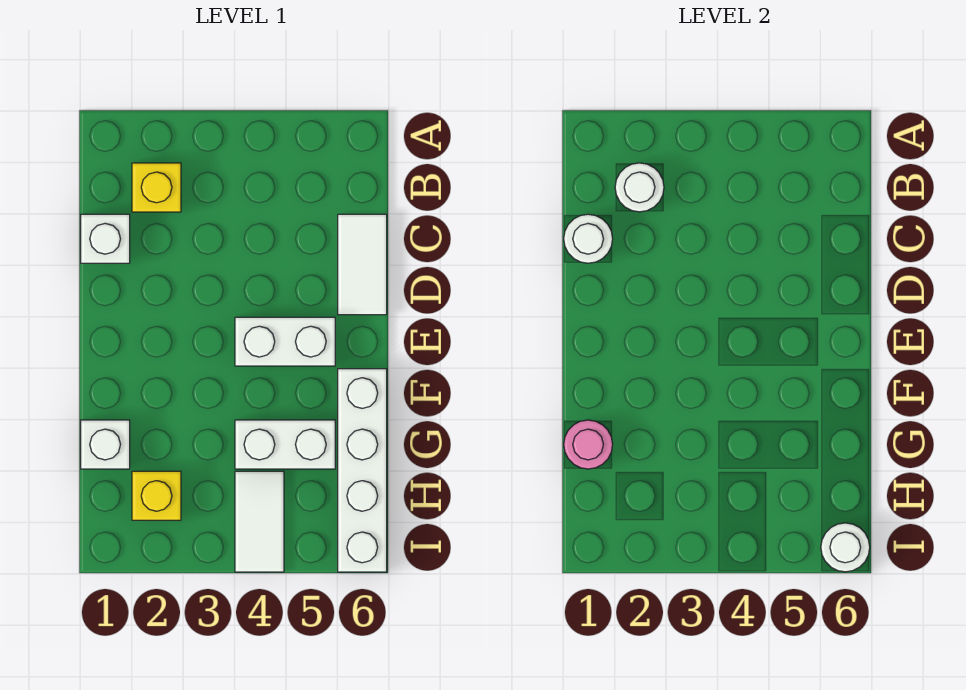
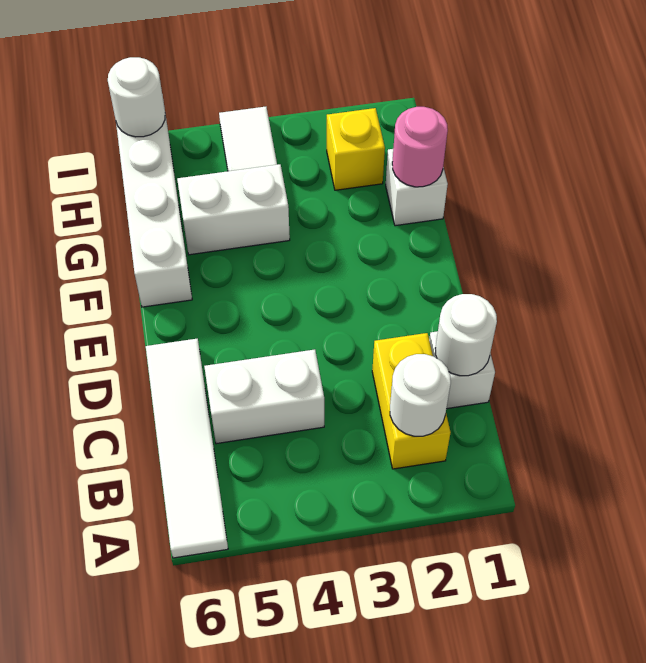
yellow 1x1 brick [132,163,181,212] -> yellow 1x2 brick [372,333,451,469]
white 1x2 tile [338,214,387,315] -> white 1x4 tile [146,339,228,558]
white 1x2 brick [235,317,335,366] -> white 1x2 brick moved to [204,349,324,444]

